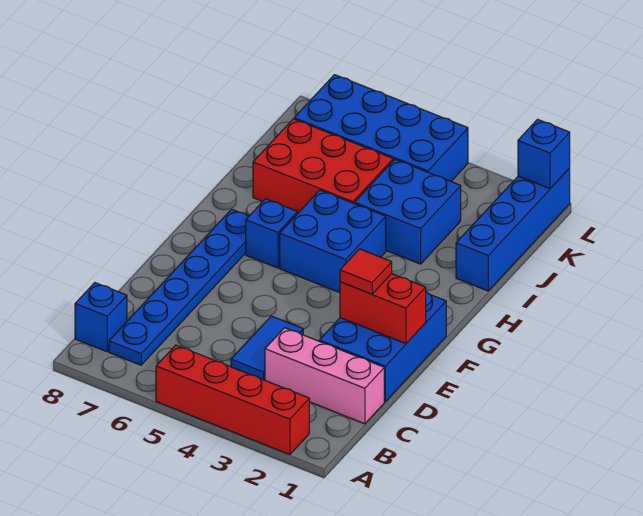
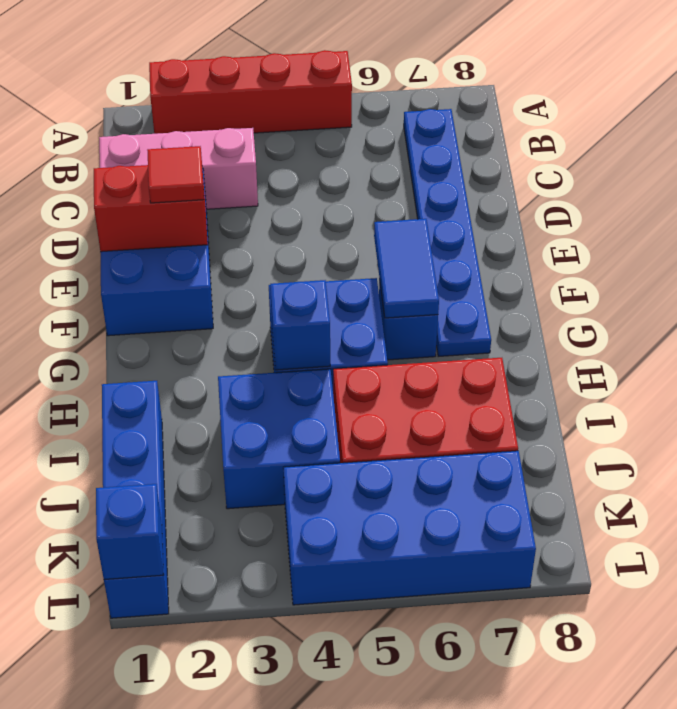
blue 1x1 brick [75,283,127,352] -> blue 1x1 brick moved to [270,280,330,370]
blue 1x2 tile [231,316,303,380] -> blue 1x2 tile moved to [374,219,439,318]

